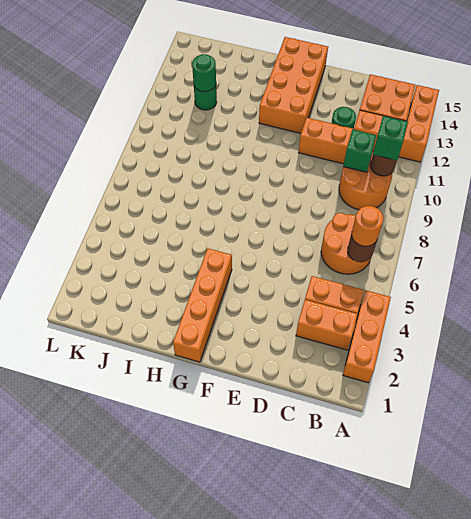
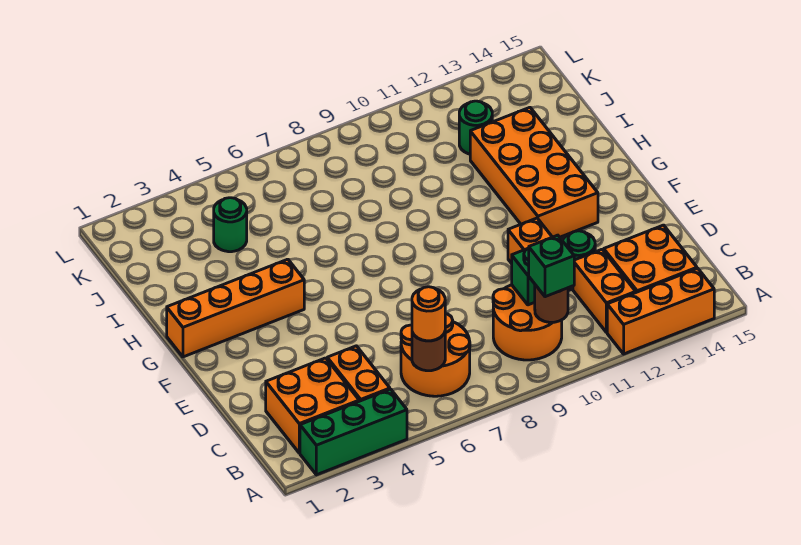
orange 1x3 brick [343,290,391,383] -> green 1x3 brick [300,389,407,475]
orange 1x2 brick [296,300,358,350] -> orange 2x2 brick [266,358,359,453]
orange 2x4 brick [259,37,328,133] -> orange 2x4 brick turned to [470,107,598,237]
green 1x1 round brick [192,54,216,92] -> green 1x1 round brick moved to [214,198,247,252]

